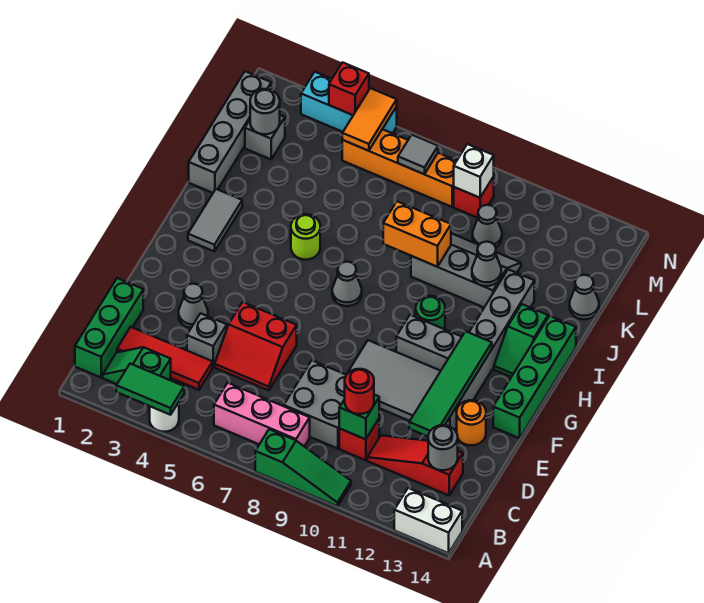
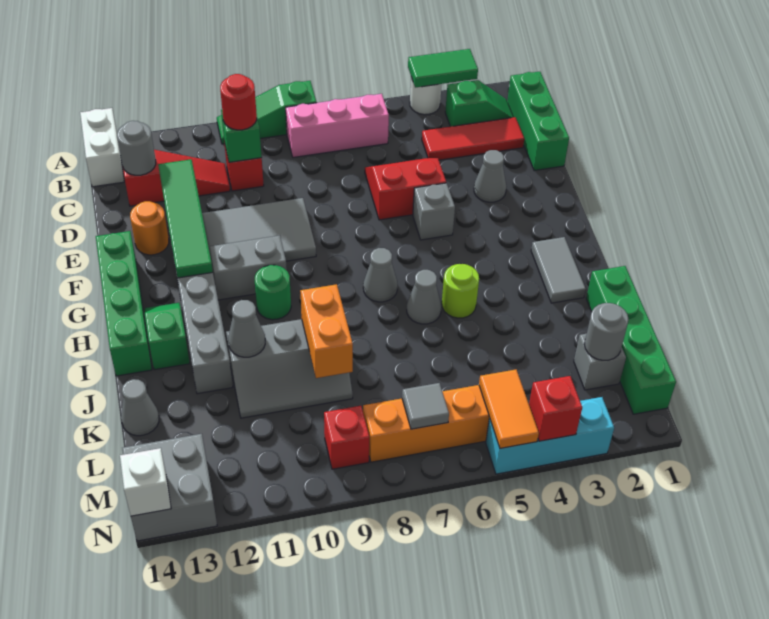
white 1x2 brick [394,488,462,553] -> white 1x2 brick turned to [80,108,124,187]
grey 2x2 brick [284,360,346,449] -> grey 2x2 brick moved to [122,434,217,541]
grey 1x1 brick [187,313,227,367] -> grey 1x1 brick moved to [413,183,455,240]
grey 1x4 brick [189,71,271,193] -> green 1x4 brick [586,266,676,414]
orange 1x2 brick [383,201,451,267] -> orange 1x2 brick turned to [300,284,353,378]
grey 1x1 cone [473,205,502,247] -> grey 1x1 cone moved to [407,270,441,324]
white 1x1 brick [454,144,494,198] -> white 1x1 brick moved to [120,448,171,516]

